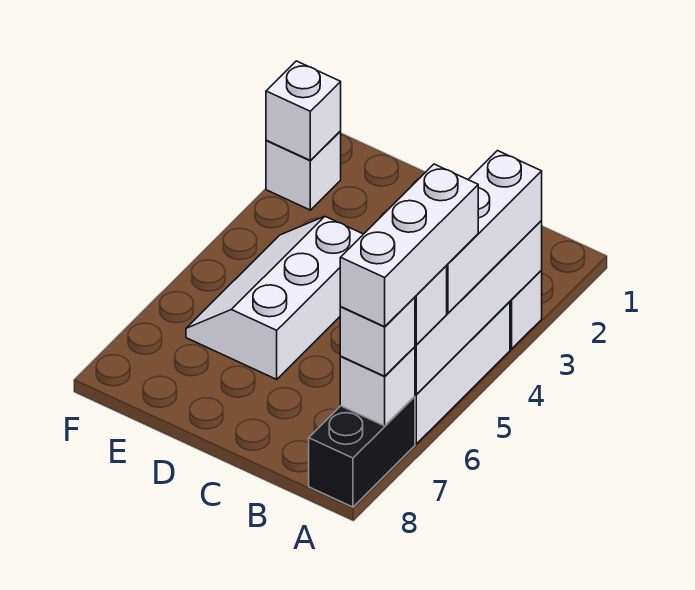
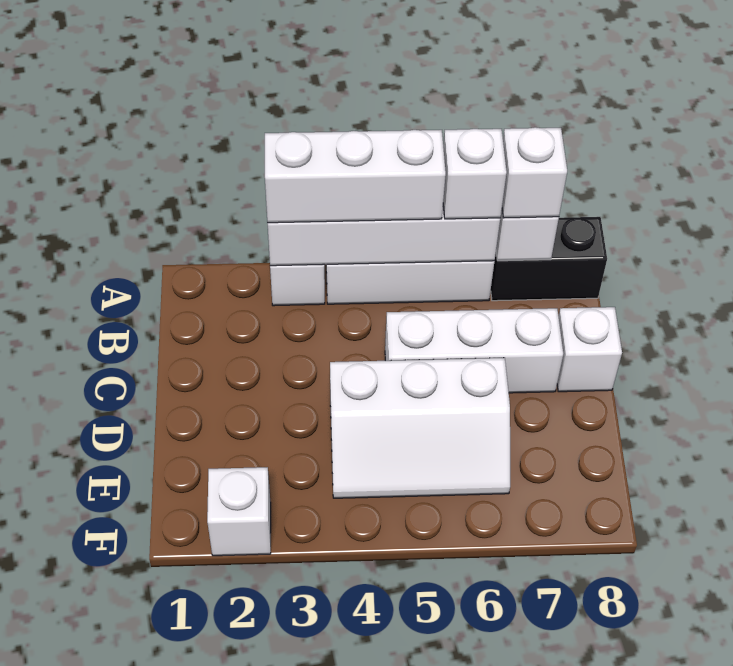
white 1x3 brick [340,164,478,327] -> white 1x3 brick moved to [385,308,563,393]
white 1x1 brick [266,61,341,160] -> white 1x1 brick moved to [557,307,622,392]

